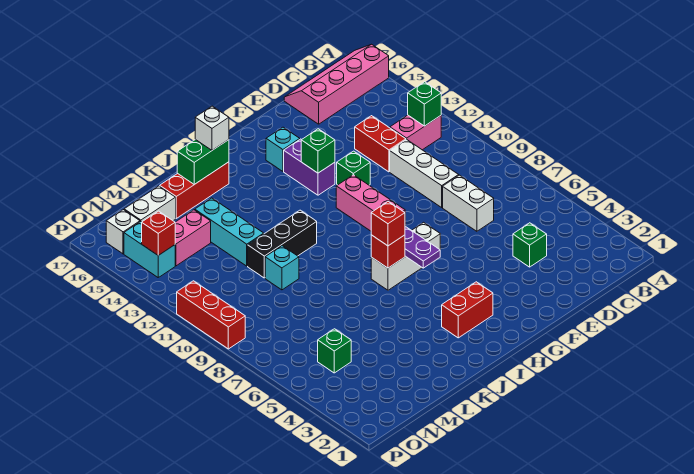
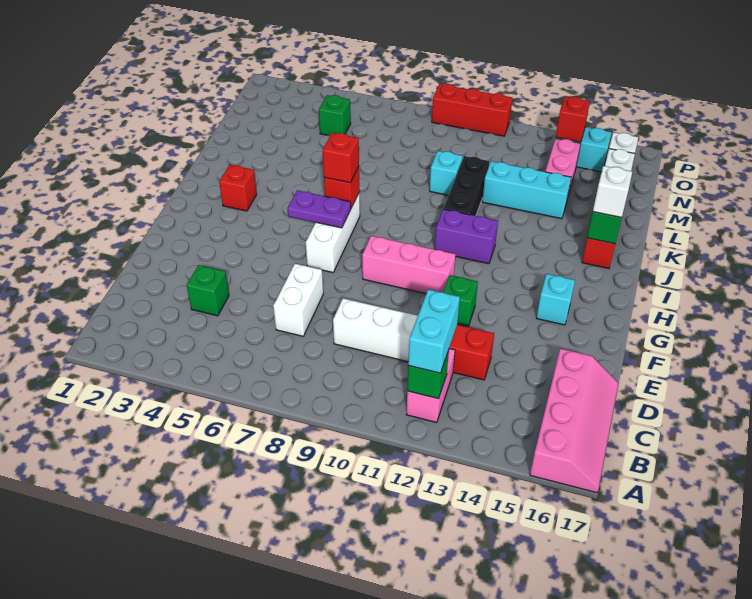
none -> cyan 1x2 brick [408,289,460,373]
white 1x2 brick [443,175,494,231] -> white 1x2 brick turned to [273,264,323,336]
purple 1x2 brick [284,139,335,195] -> purple 1x2 brick moved to [435,209,498,264]
green 1x1 brick [301,129,335,173] -> none
red 1x2 brick [442,282,493,338] -> red 1x1 brick [219,165,257,211]

